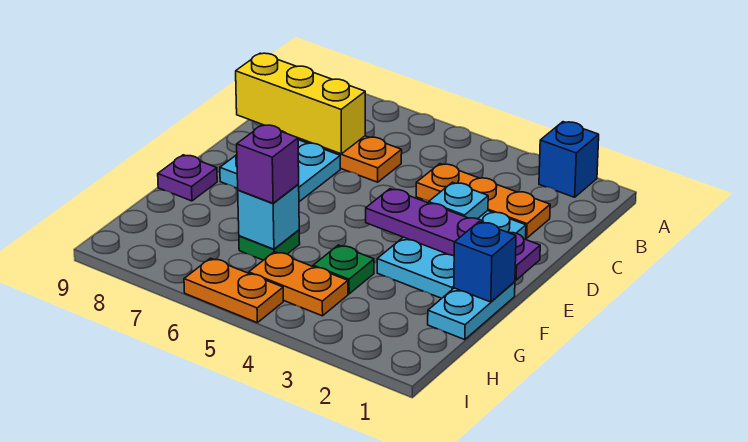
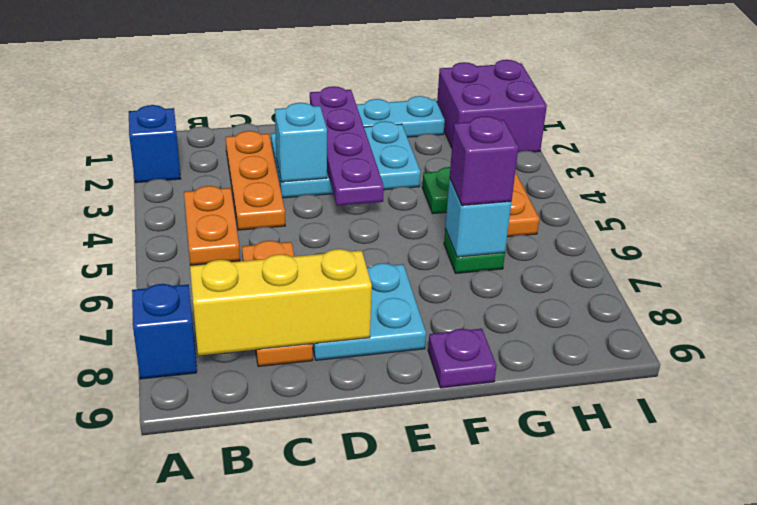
yellow 1x3 brick [236,53,365,154] -> yellow 1x3 brick turned to [190,249,372,356]
cyan 1x1 plate [429,182,488,219] -> cyan 1x1 brick [275,103,327,182]
blue 1x1 brick [454,222,516,302] -> blue 1x1 brick moved to [132,284,197,379]
none -> purple 2x2 brick [437,60,547,152]
orange 1x2 plate [184,258,283,323] -> orange 1x2 plate moved to [184,186,240,265]

